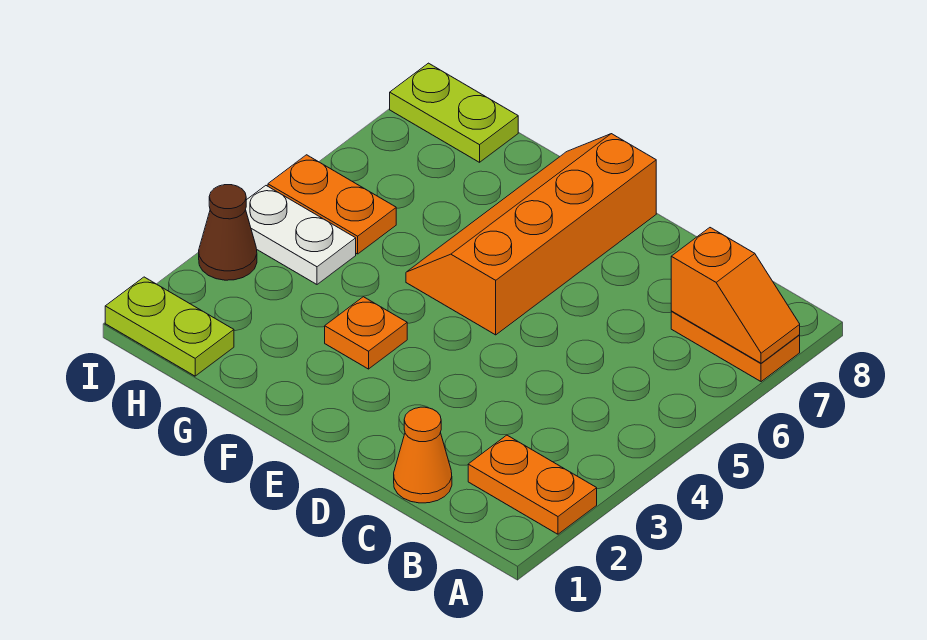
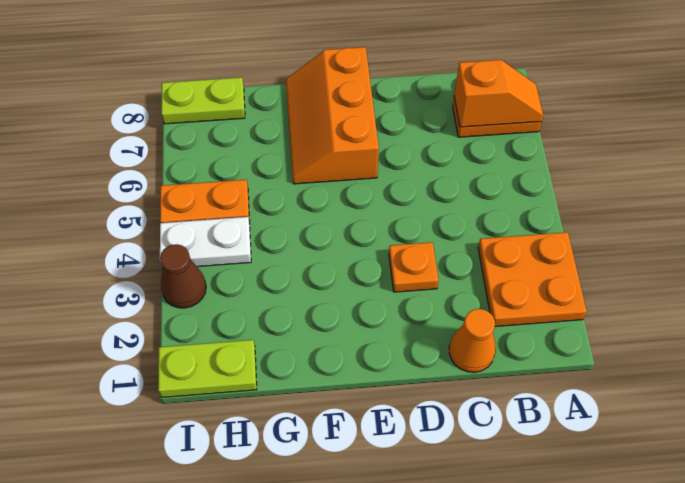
orange 1x2 plate [468,435,597,534] -> orange 2x2 plate [478,232,587,327]
orange 2x4 slope [406,134,656,335] -> orange 2x3 slope [286,47,379,184]
orange 1x1 plate [325,297,407,369] -> orange 1x1 plate moved to [389,242,439,292]

